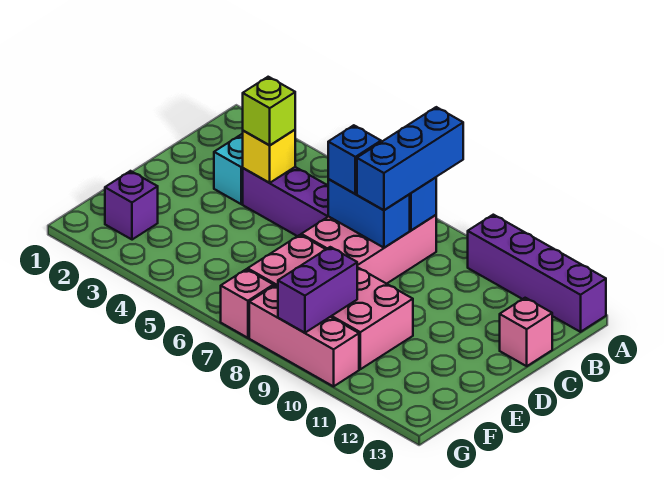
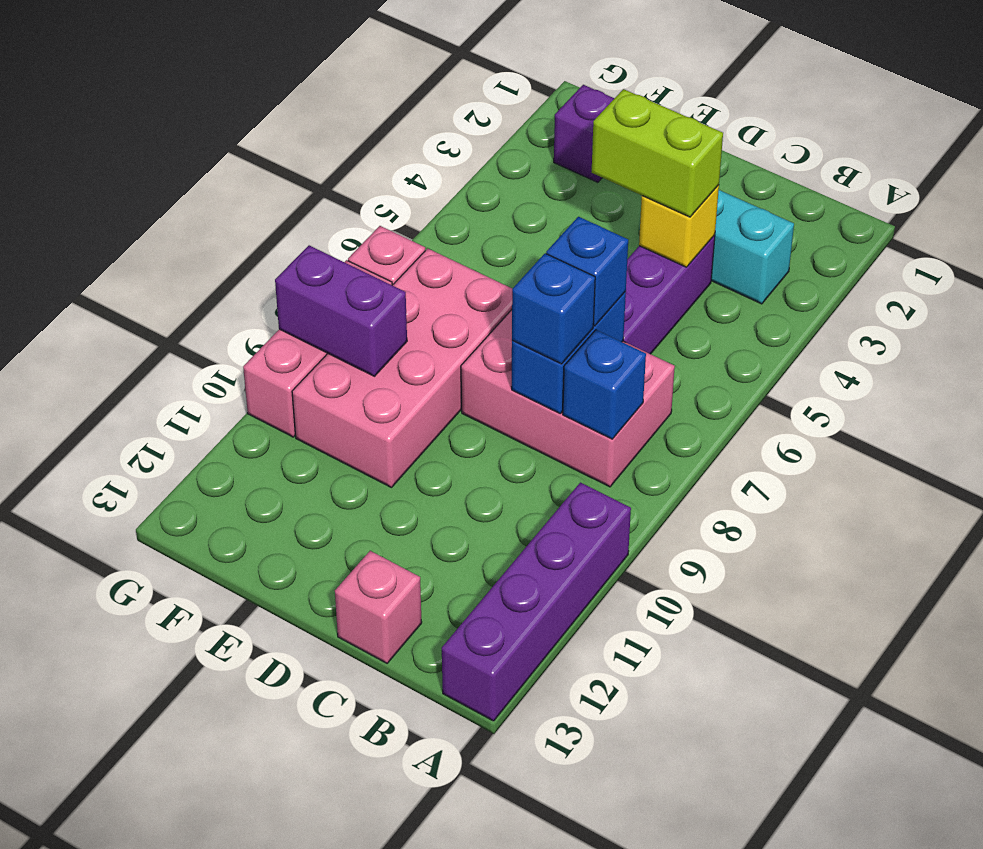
blue 1x3 brick [357,107,463,210] -> blue 1x1 brick [512,253,595,364]
lime 1x1 brick [243,77,295,145] -> lime 1x2 brick [592,89,723,217]

